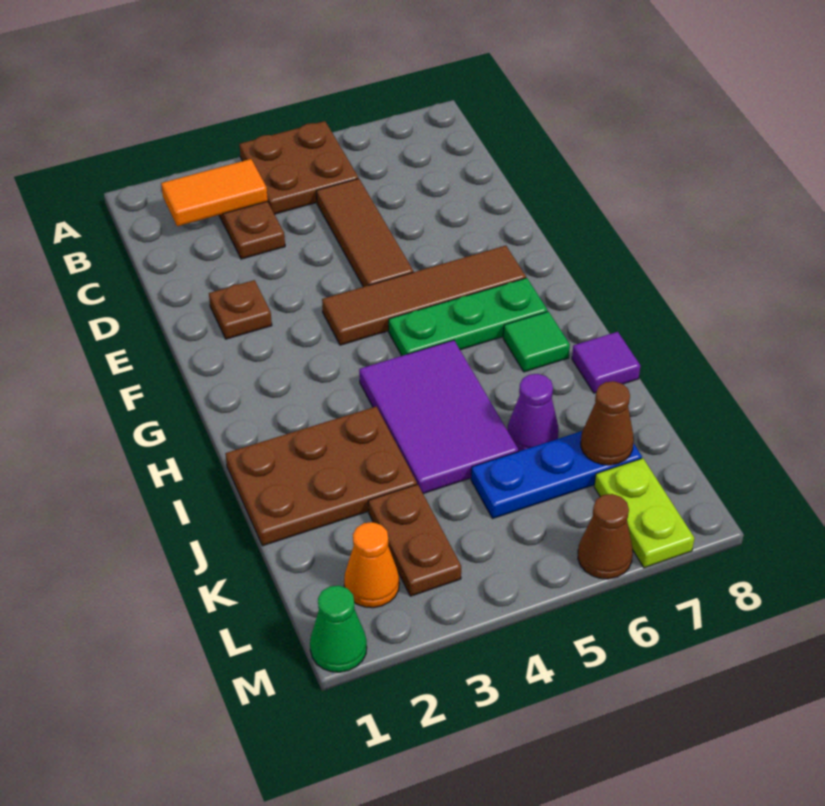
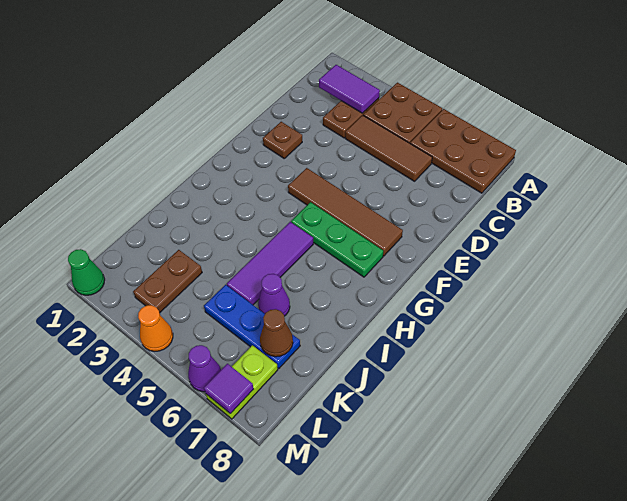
orange 1x2 tile [161,159,268,226] -> purple 1x2 tile [319,65,380,113]
brown 1x3 tile [316,179,413,287] -> brown 1x3 tile turned to [345,115,432,181]
purple 2x3 tile [359,340,518,494] -> purple 1x3 tile [227,222,313,305]
green 1x1 tile [503,311,570,372] -> none
brown 2x3 plate [225,407,417,546] -> brown 2x3 plate moved to [410,109,516,193]
purple 1x1 tile [572,332,640,393] -> purple 1x1 tile moved to [204,364,253,414]
orange 1x1 cone [344,522,399,608] -> orange 1x1 cone moved to [138,305,173,351]
brown 1x1 cone [578,494,633,579] -> purple 1x1 cone [188,345,221,392]

